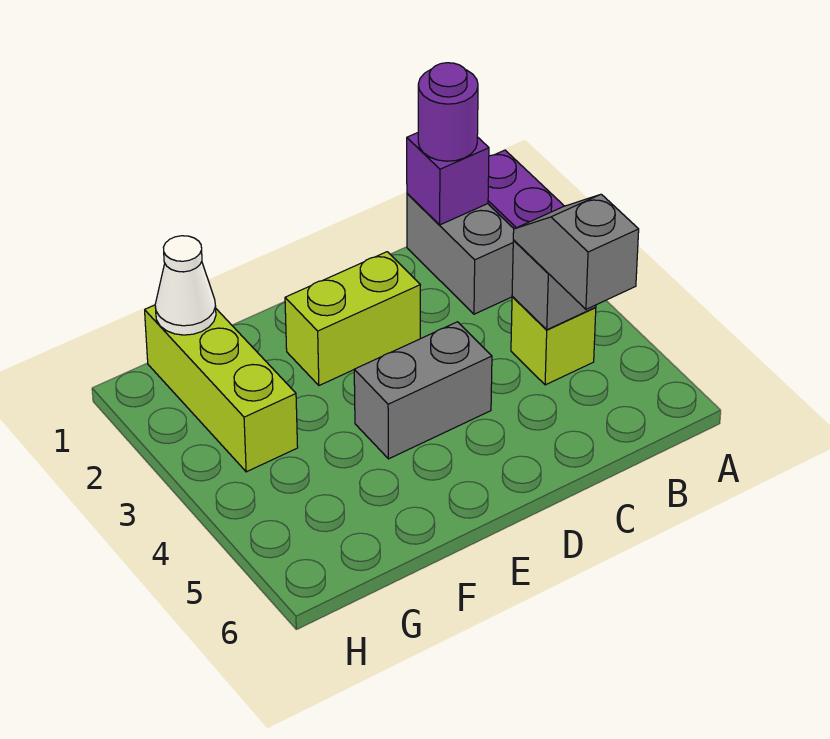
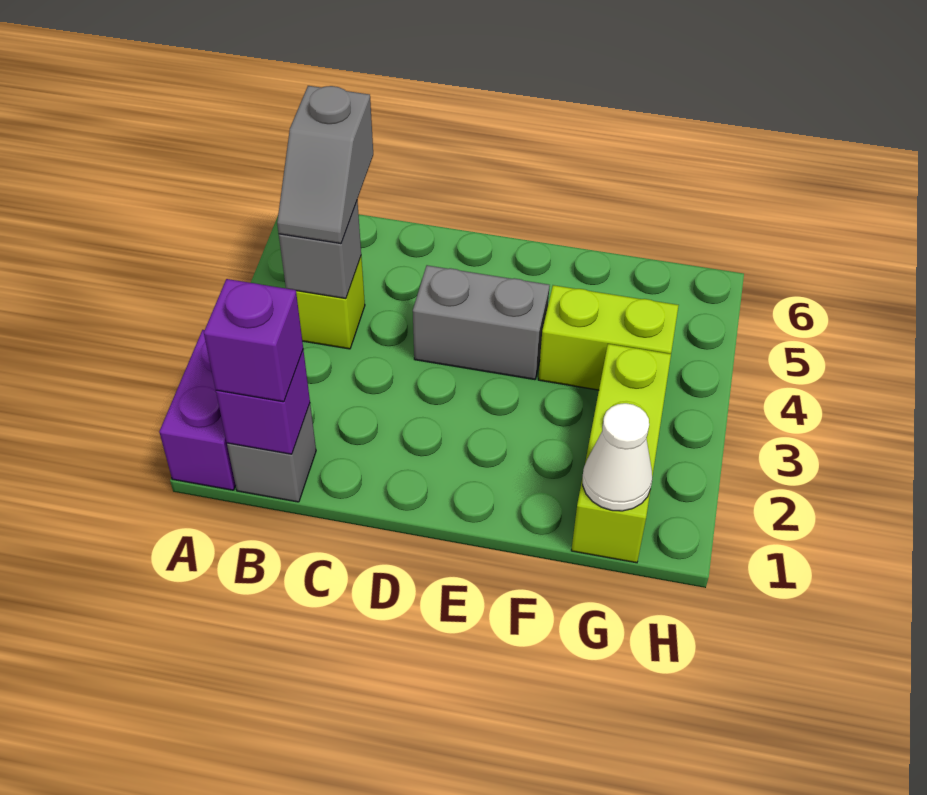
grey 1x2 brick [407,194,514,314] -> grey 1x1 brick [227,404,316,502]
purple 1x1 round brick [418,63,478,161] -> purple 1x1 brick [204,279,303,402]
lime 1x2 brick [285,252,420,385] -> lime 1x2 brick moved to [538,285,679,390]

